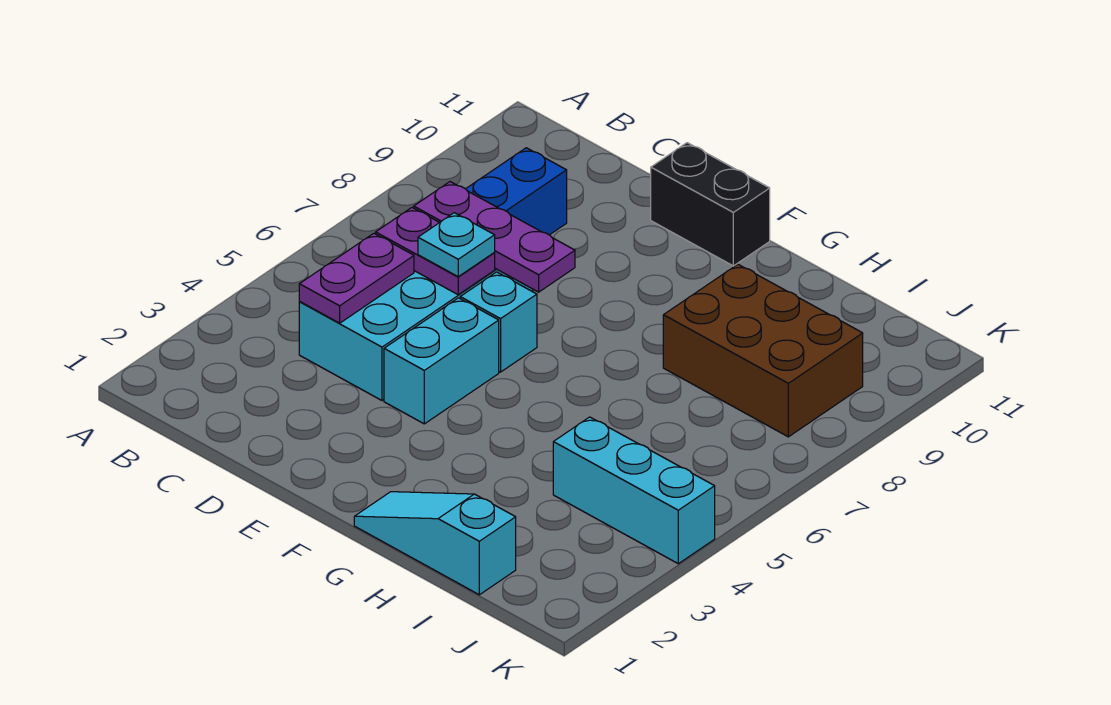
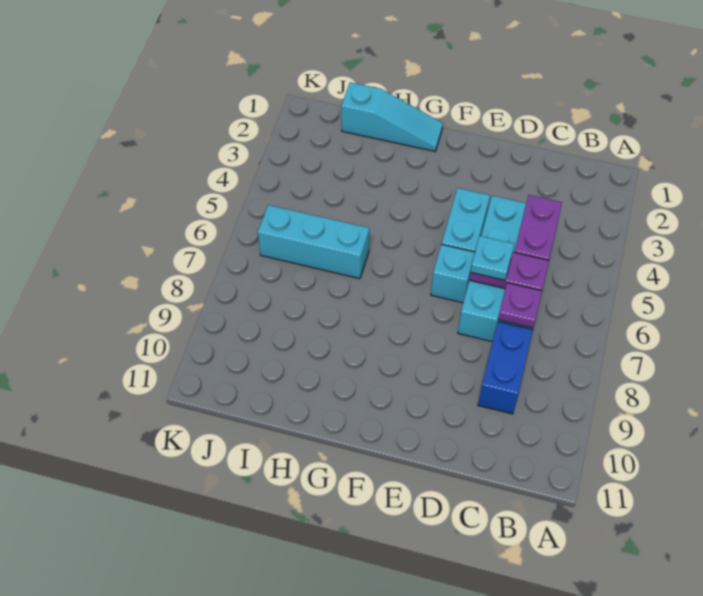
purple 1x3 plate [414,182,575,292] -> purple 1x1 plate [498,283,542,328]
black 1x2 brick [651,143,770,266] -> none
brown 2x3 brick [663,264,863,437] -> none
cyan 1x3 brick [553,417,715,564] -> cyan 1x3 brick moved to [258,205,369,279]

